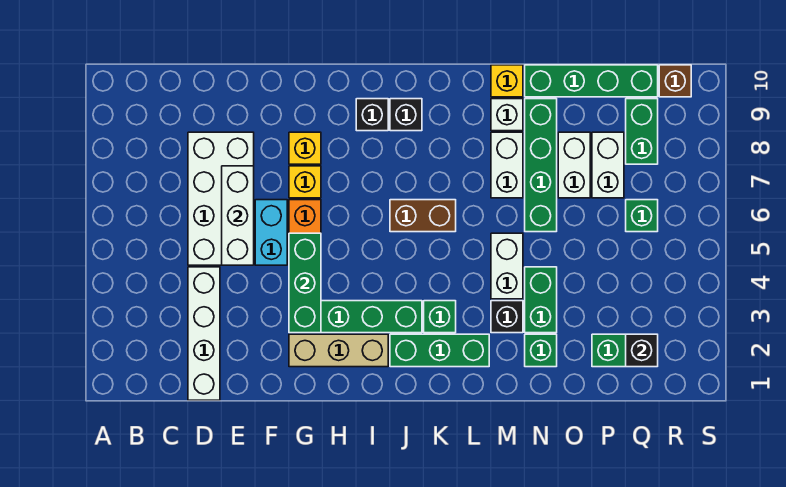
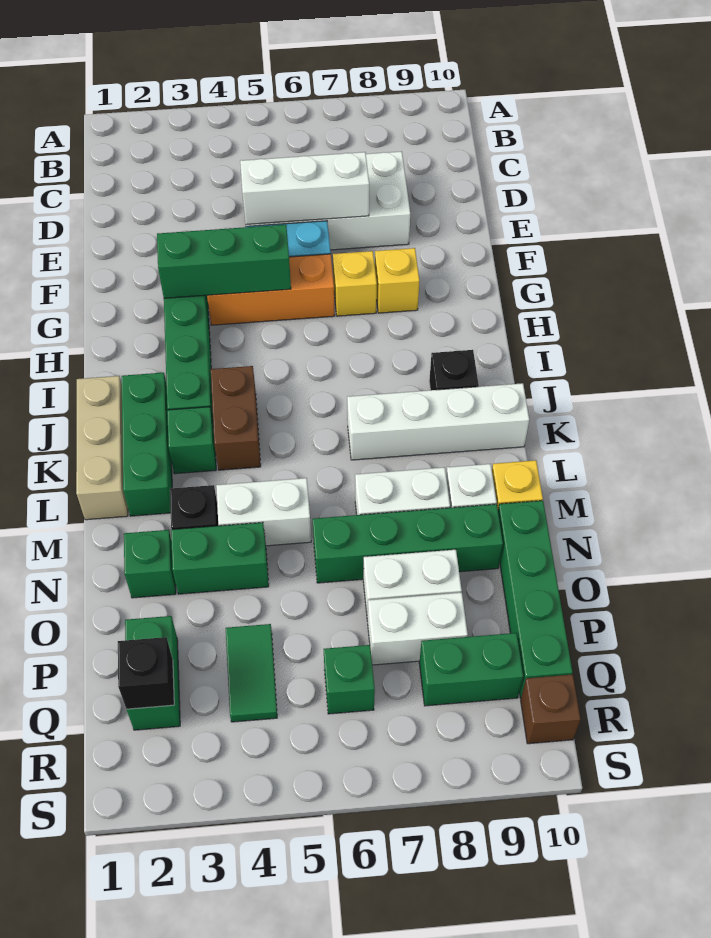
white 1x4 brick [188,267,220,400] -> white 1x4 brick moved to [347,383,529,460]
tan 1x3 brick [289,334,388,367] -> tan 1x3 brick moved to [76,376,128,520]
black 1x1 brick [356,99,388,131] -> none
brown 1x2 brick [390,200,456,232] -> brown 1x2 brick moved to [211,366,261,470]
none -> green 1x2 tile [226,624,277,722]

